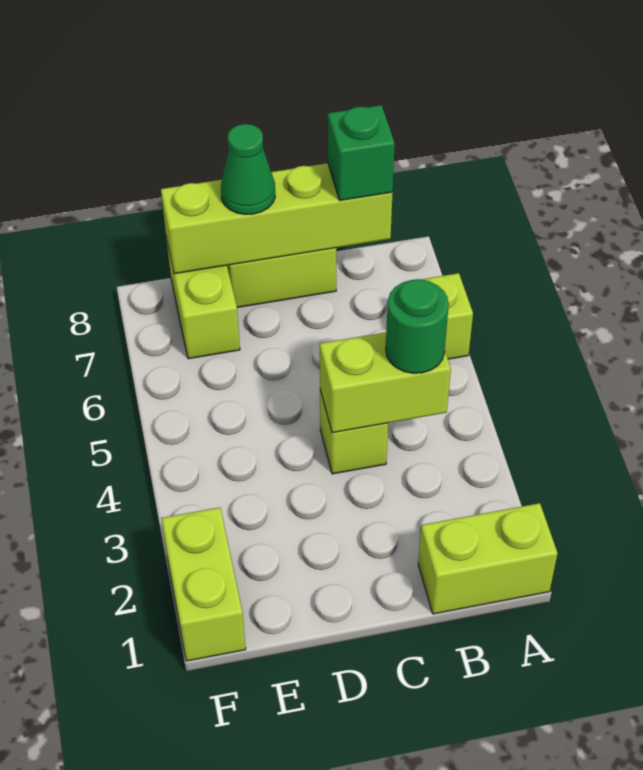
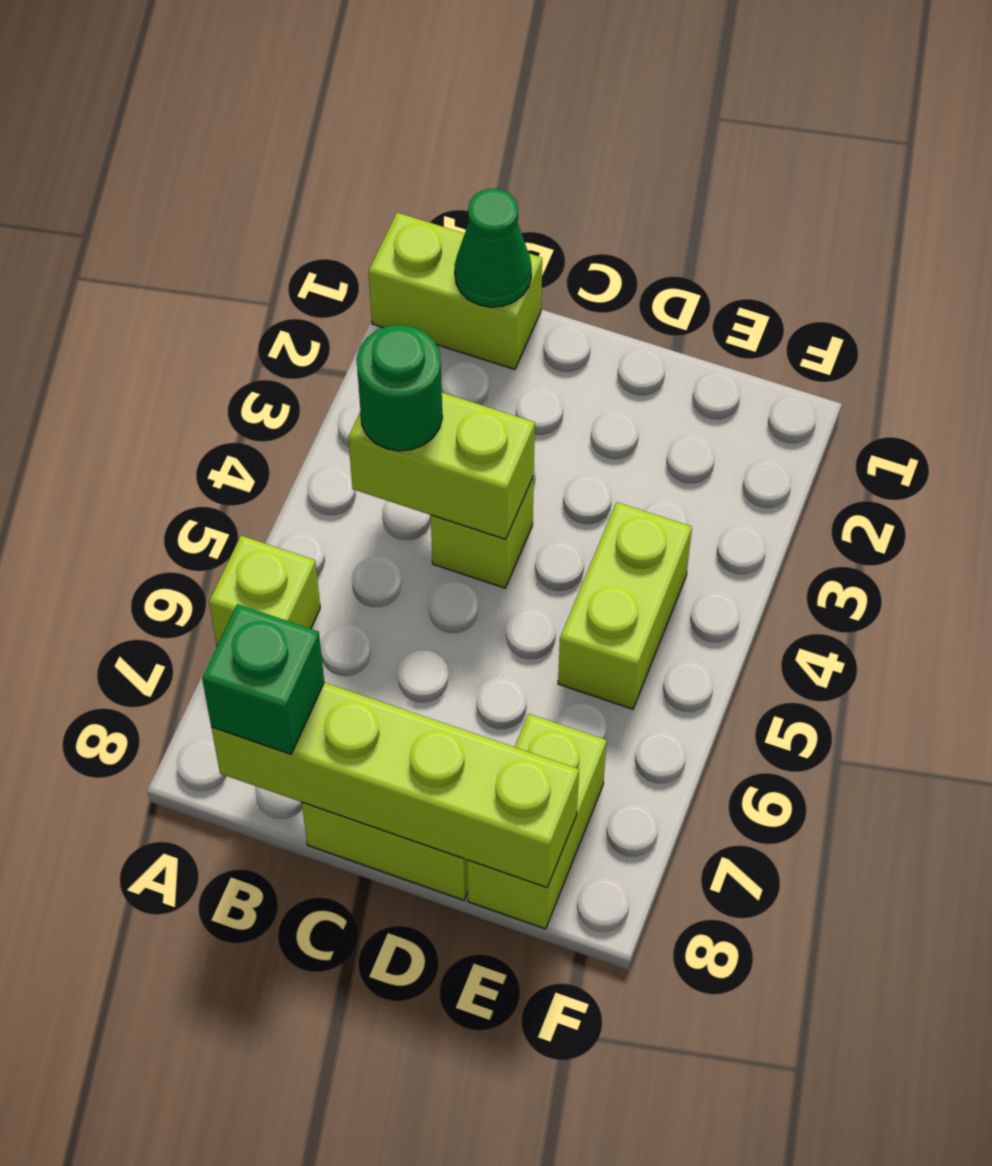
green 1x1 cone [221,124,275,214] -> green 1x1 cone moved to [455,189,532,307]
lime 1x2 brick [161,507,246,661] -> lime 1x2 brick moved to [558,502,692,709]

